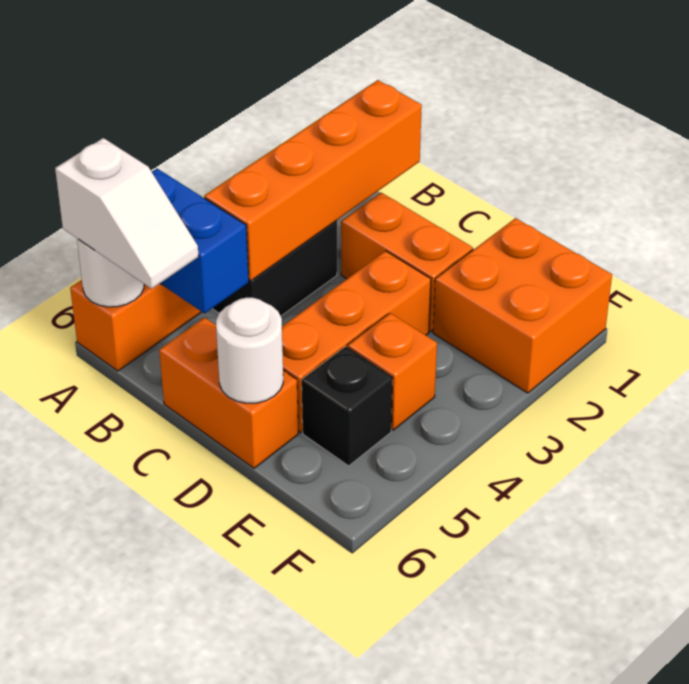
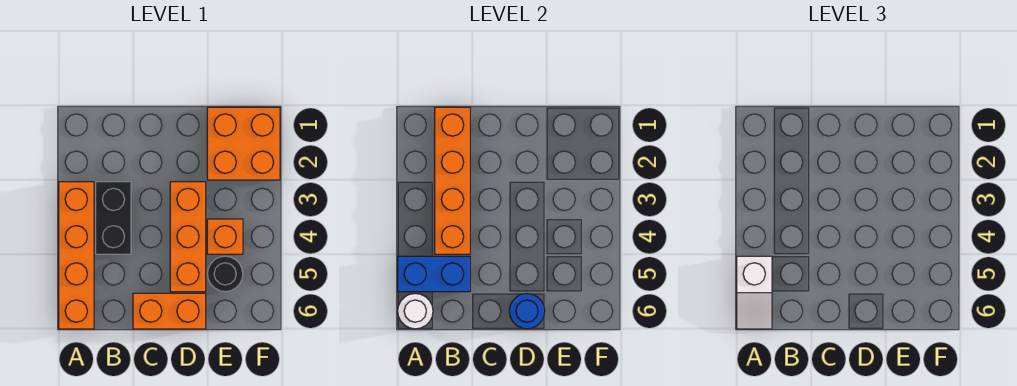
white 1x2 slope [55,138,199,289] -> white 1x2 slope turned to [737,256,772,329]
orange 1x2 brick [341,193,473,332] -> none
white 1x1 round brick [216,298,283,403] -> blue 1x1 round brick [509,294,545,329]
black 1x1 brick [302,347,393,466] -> black 1x1 round brick [208,256,243,292]

